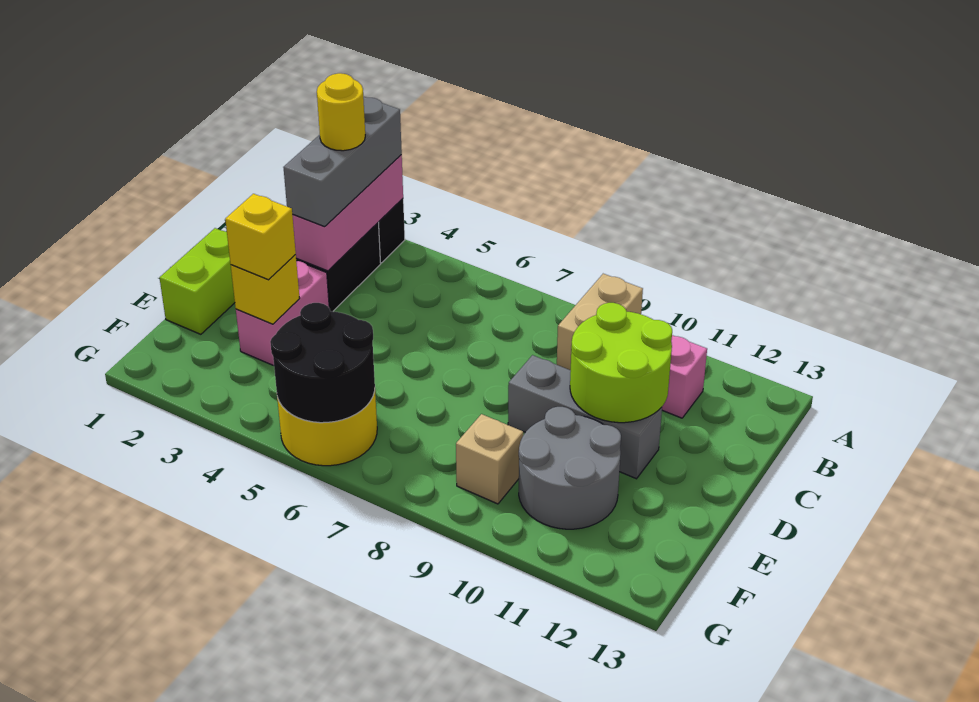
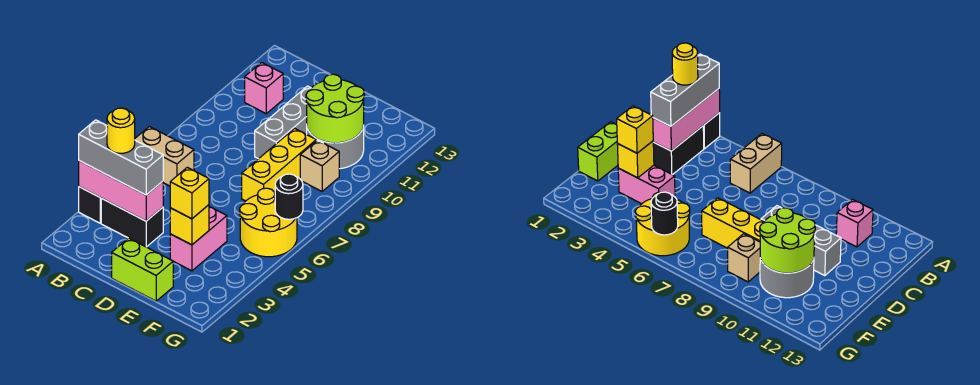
tan 1x2 brick [557,274,643,370] -> tan 1x2 brick moved to [135,127,194,186]
lime 2x2 round brick [570,303,672,423] -> lime 2x2 round brick moved to [306,74,364,143]
pink 1x2 brick [236,261,329,366] -> pink 1x2 brick turned to [170,207,227,271]
none -> yellow 1x3 brick [242,128,316,201]
black 2x2 round brick [270,303,375,423] -> black 1x1 round brick [275,174,303,219]

